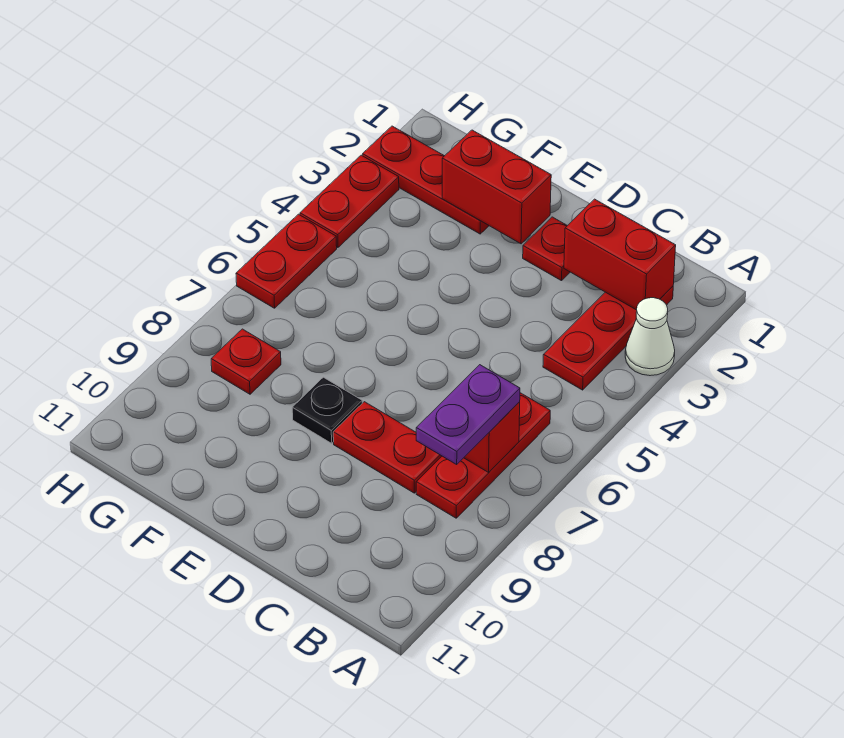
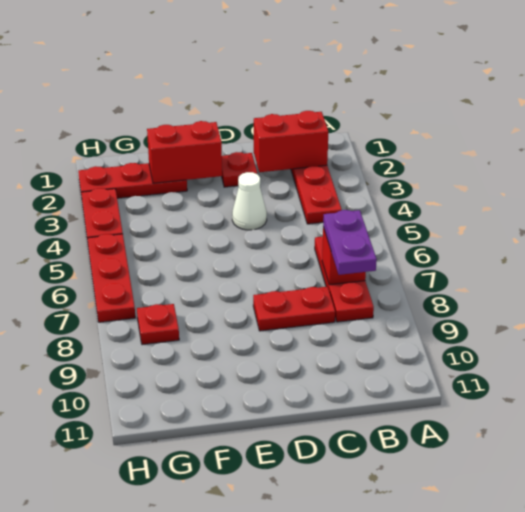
white 1x1 cone [625,298,675,376] -> white 1x1 cone moved to [232,172,267,230]
black 1x1 plate [292,377,362,443] -> none
red 1x2 plate [236,214,337,308] -> red 1x3 plate [87,234,135,322]

